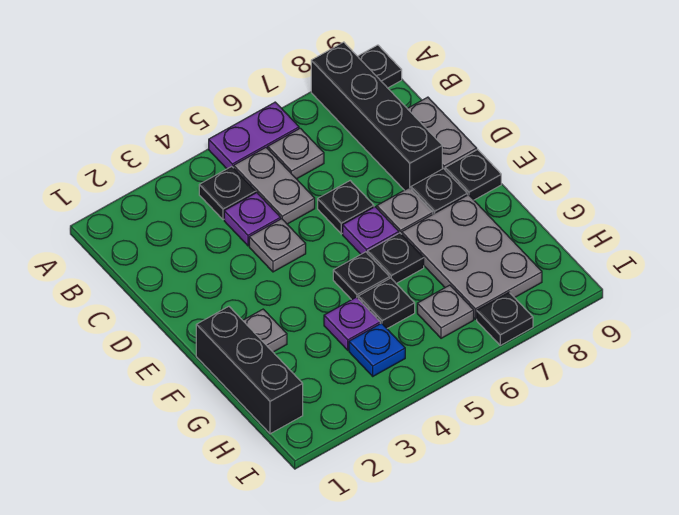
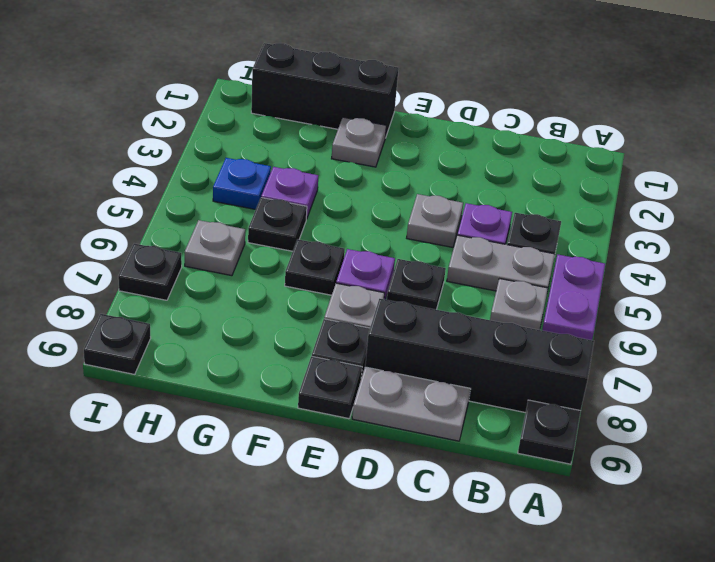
black 1x1 plate [333,252,390,300] -> black 1x1 plate moved to [84,314,151,374]
grey 2x3 plate [402,195,542,319] -> none

